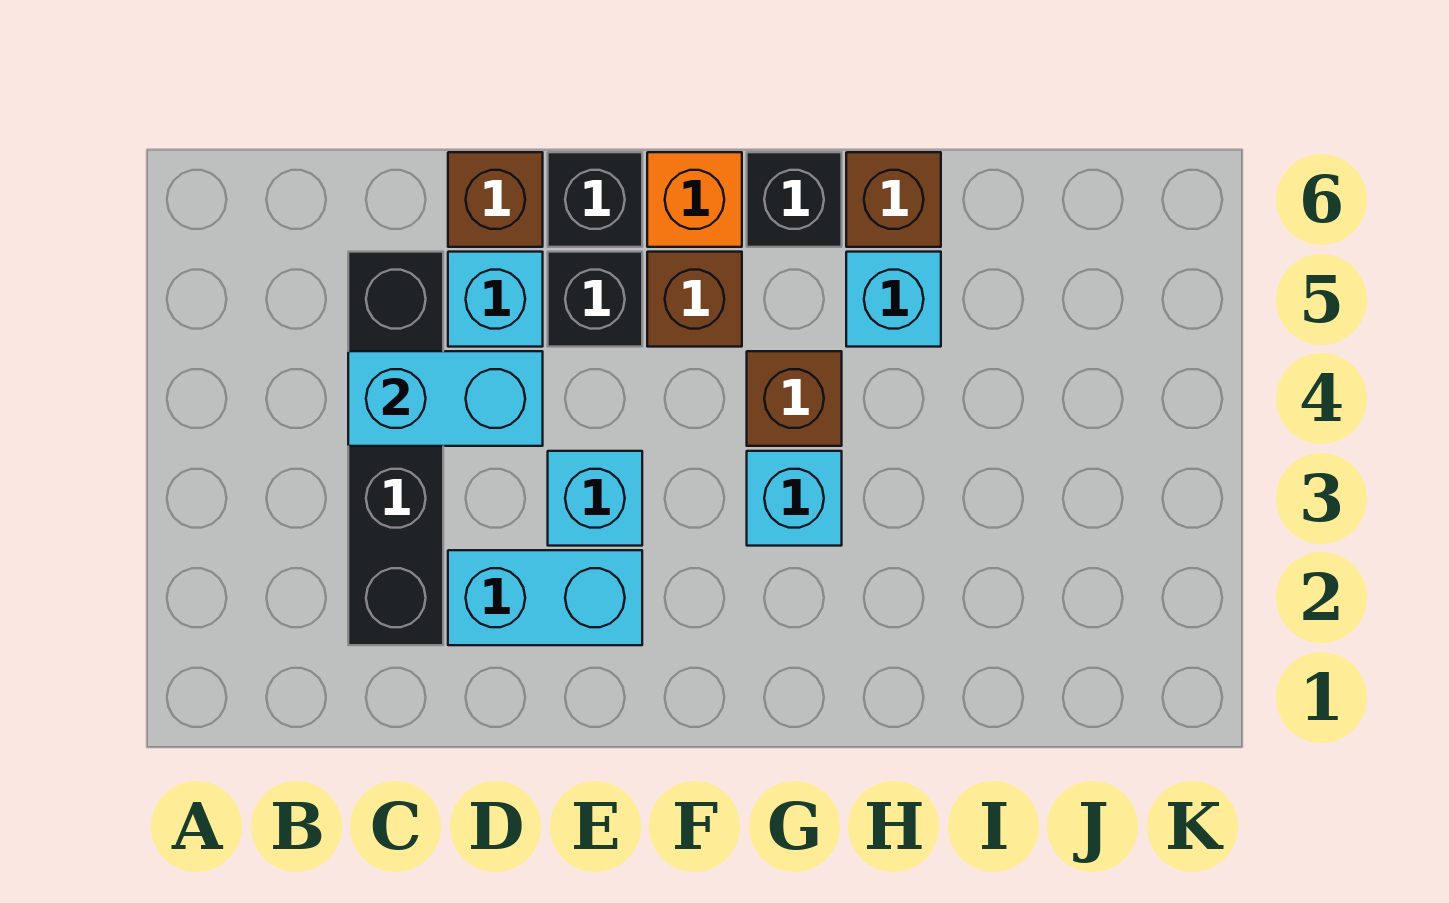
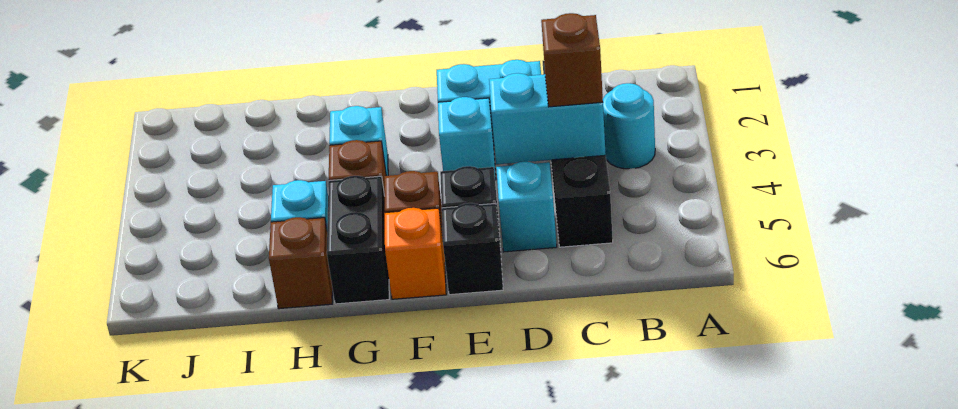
none -> cyan 1x1 round brick [603,83,655,169]
brown 1x1 brick [448,152,543,247] -> brown 1x1 brick moved to [541,13,603,107]
black 1x1 brick [747,152,842,247] -> black 1x2 brick [327,176,389,304]

